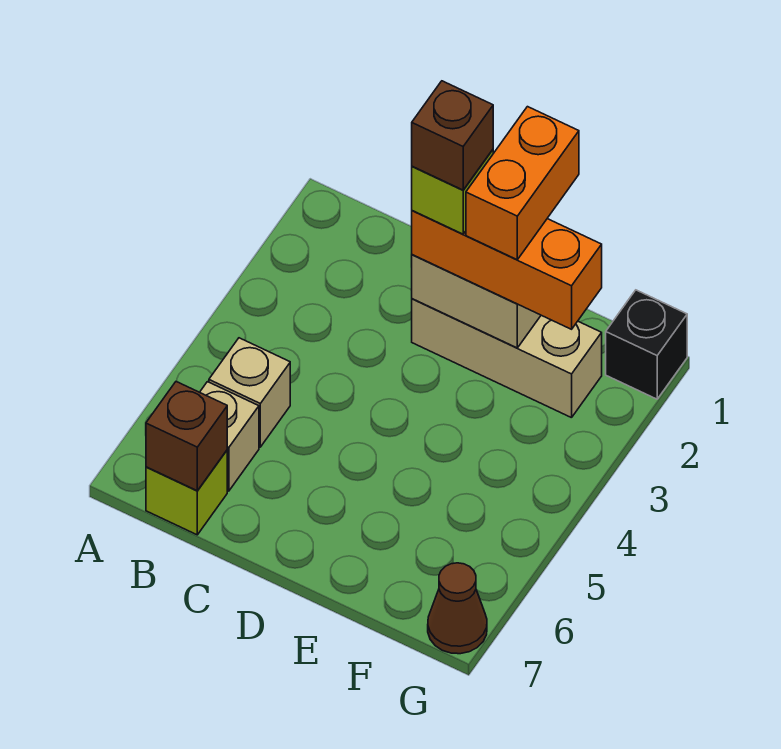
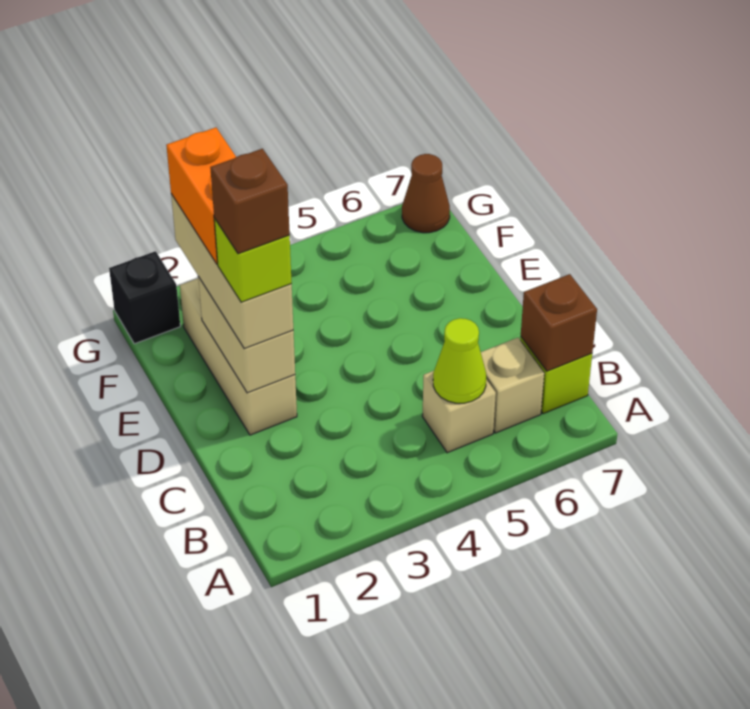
none -> lime 1x1 cone [433,318,486,403]
orange 1x3 brick [412,211,602,329] -> tan 1x3 brick [171,194,293,349]
orange 1x2 brick [466,107,579,260] -> orange 1x2 brick turned to [166,128,236,264]

